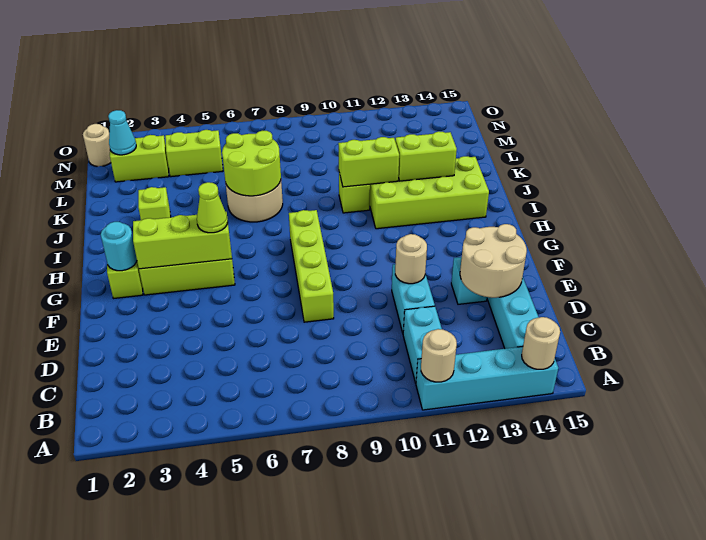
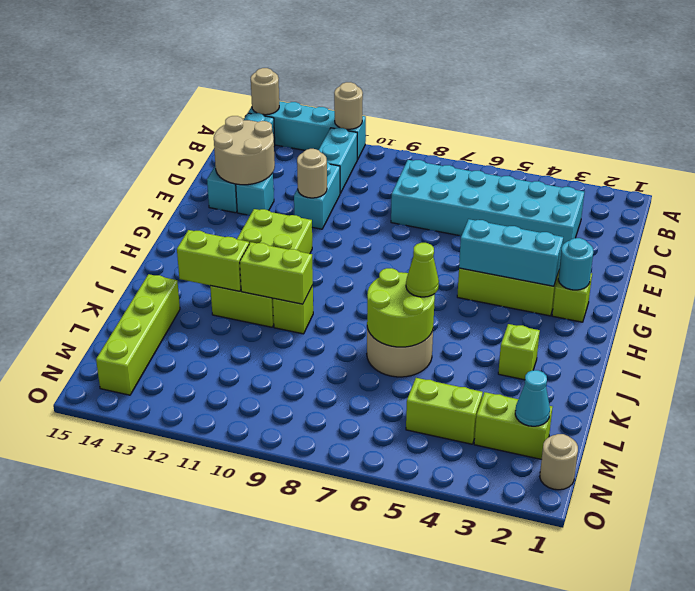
none -> cyan 2x6 brick [391,160,584,244]
lime 1x4 brick [289,210,334,322] -> lime 1x4 brick moved to [96,274,180,395]
lime 1x3 brick [133,212,232,269] -> cyan 1x3 brick [459,219,563,286]
lime 1x1 cone [197,182,228,233] -> lime 1x1 cone moved to [406,243,439,297]
lime 2x4 brick [370,156,489,229] -> lime 2x4 brick turned to [210,209,312,327]

